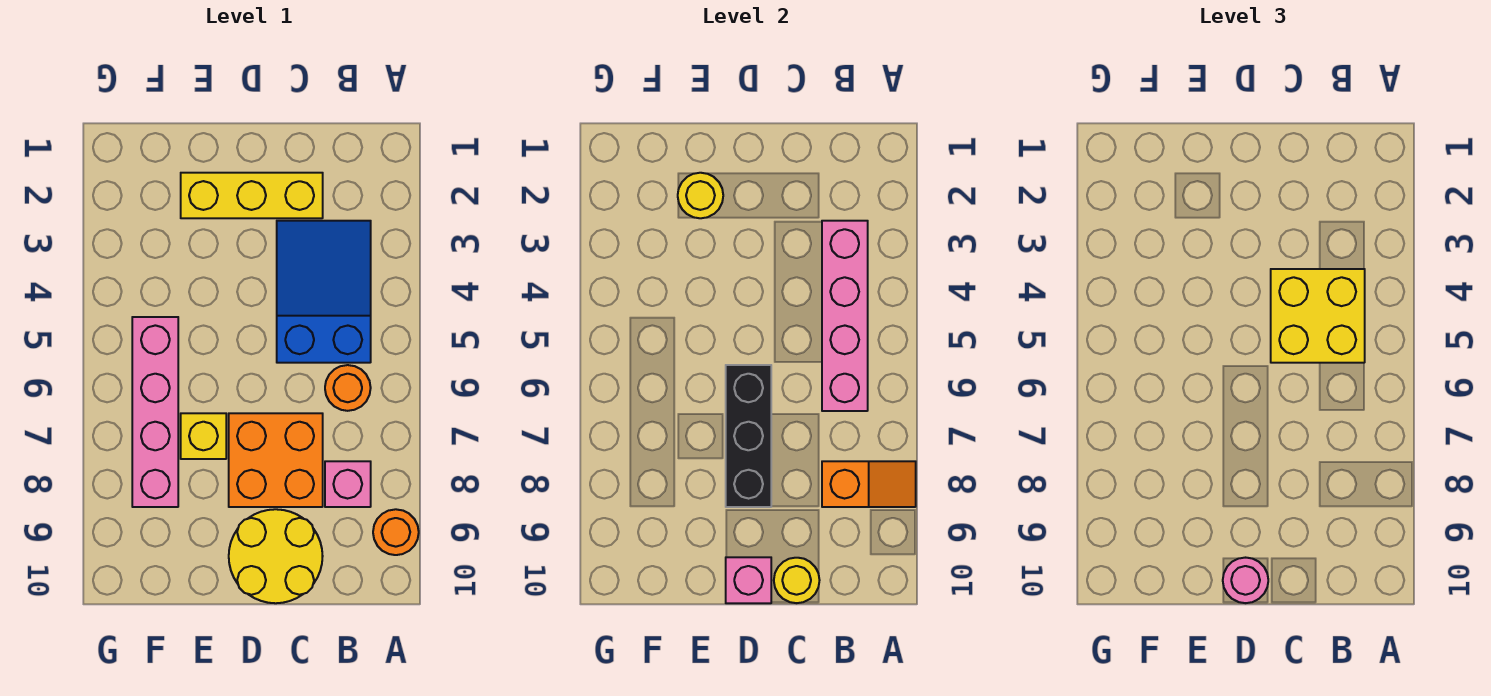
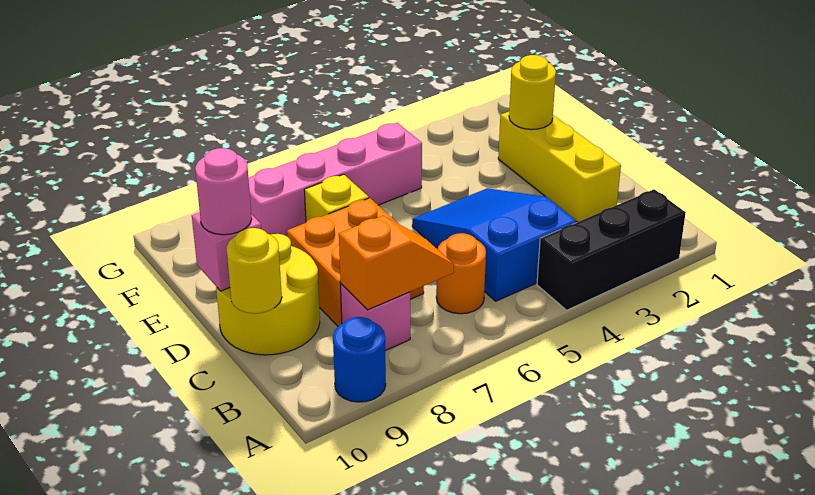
orange 1x2 slope [822,461,916,507] -> orange 1x2 slope turned to [339,216,454,310]
orange 1x1 round brick [373,509,419,555] -> blue 1x1 round brick [333,317,386,402]
blue 2x3 slope [277,221,371,363] -> blue 2x3 slope turned to [412,188,576,301]
pink 1x4 brick [822,221,868,411] -> none
yellow 2x2 brick [1271,269,1365,363] -> none
black 1x3 brick [726,365,771,507] -> black 1x3 brick moved to [537,189,686,310]

